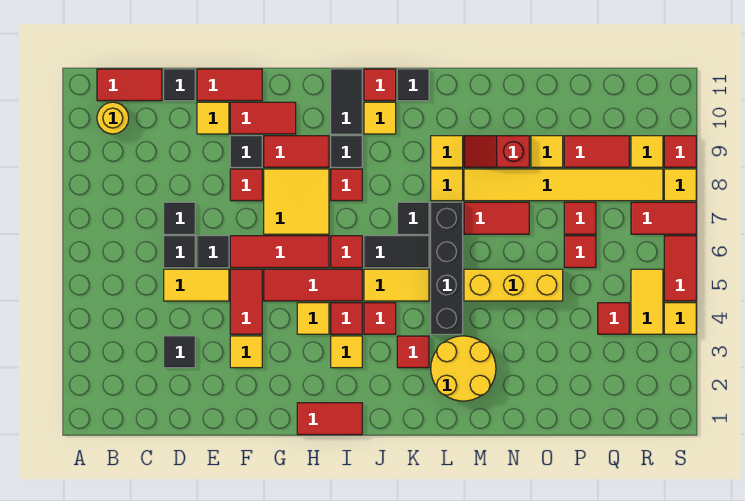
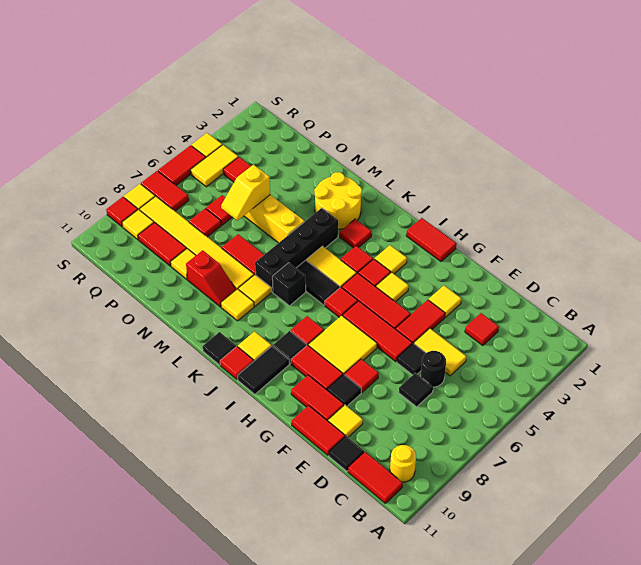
black 1x1 tile [164,336,195,368] -> red 1x1 tile [465,313,499,346]
black 1x1 tile [164,236,195,268] -> black 1x1 round brick [421,351,446,387]
black 1x1 tile [397,202,429,234] -> black 1x1 brick [272,263,306,306]
none -> yellow 1x2 slope [221,165,270,221]

